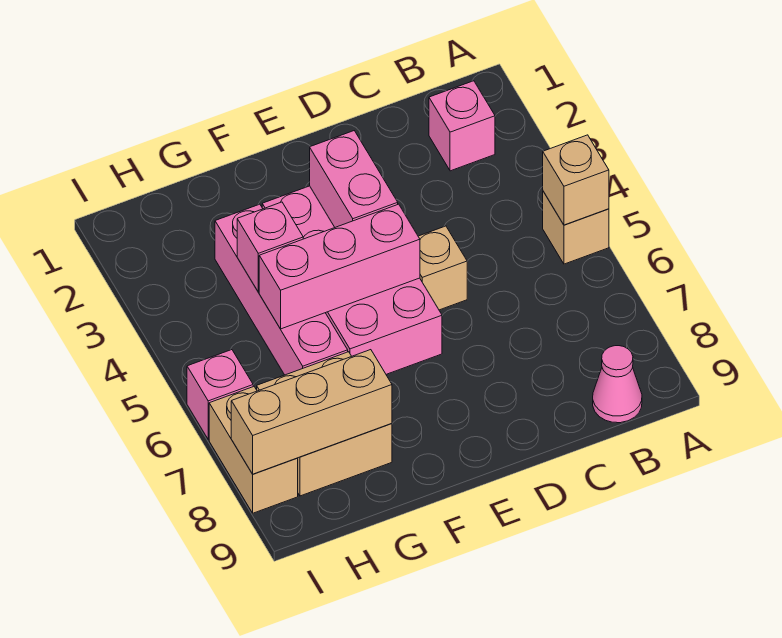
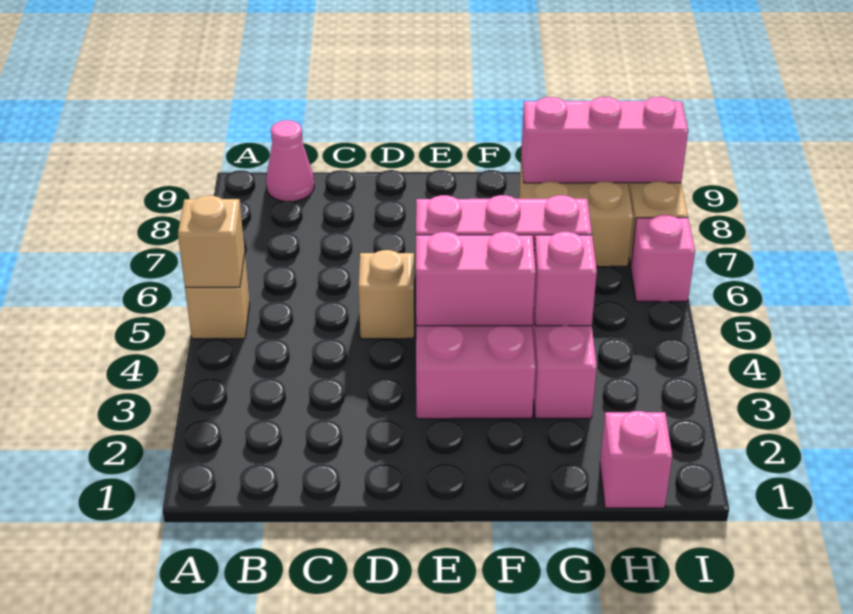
pink 1x1 brick [429,81,495,171] -> pink 1x1 brick moved to [600,411,672,508]
pink 1x2 brick [310,131,398,227] -> pink 1x2 brick turned to [416,232,536,326]
tan 1x3 brick [231,350,392,474] -> pink 1x3 brick [521,97,688,183]

